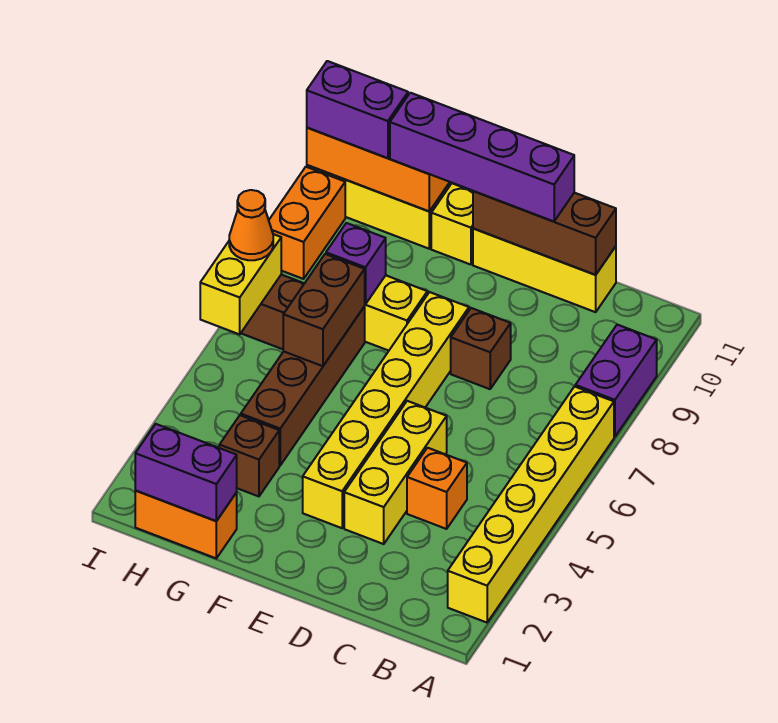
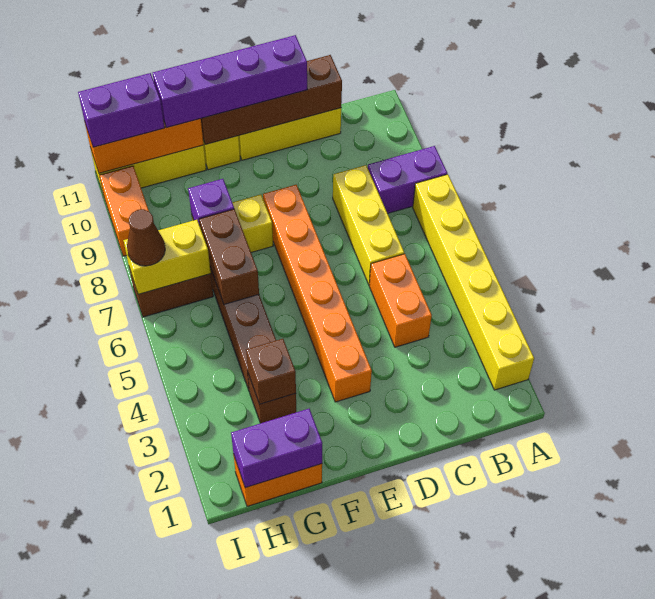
purple 1x2 brick [575,325,657,437] -> purple 1x2 brick turned to [368,146,447,213]
orange 1x1 brick [407,448,467,529] -> orange 1x2 brick [369,254,432,347]
brown 1x3 brick [473,191,616,275] -> brown 1x4 brick [201,55,342,144]
yellow 1x3 brick [344,401,447,544] -> yellow 1x3 brick moved to [333,165,404,285]
brown 1x1 brick [451,308,511,389] -> brown 1x1 brick moved to [246,339,296,404]
yellow 1x6 brick [303,292,469,528] -> orange 1x6 brick [263,185,372,402]
yellow 1x2 brick [200,234,281,334] -> yellow 1x2 brick turned to [123,220,211,294]
orange 1x1 cone [229,190,273,260] -> brown 1x1 cone [127,209,165,266]

